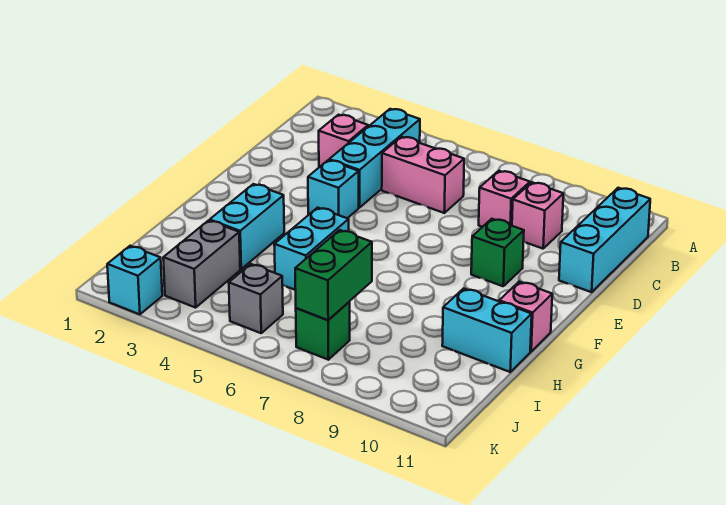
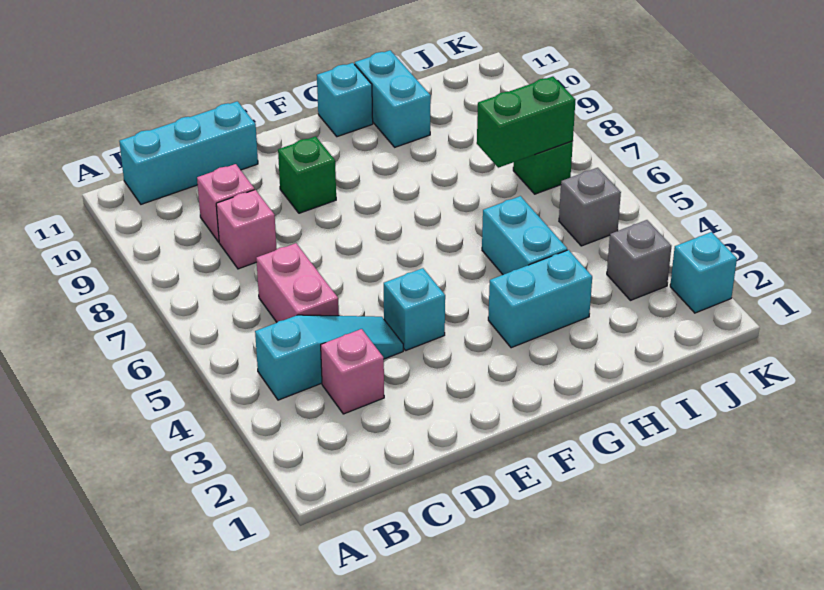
cyan 1x3 brick [329,109,420,208] -> cyan 1x3 slope [255,315,403,400]
cyan 1x2 brick [274,208,349,290] -> cyan 1x2 brick turned to [482,196,567,275]
pink 1x1 brick [499,282,552,351] -> cyan 1x1 brick [317,63,373,137]
grey 1x2 brick [163,220,240,308] -> grey 1x1 brick [607,220,671,300]

